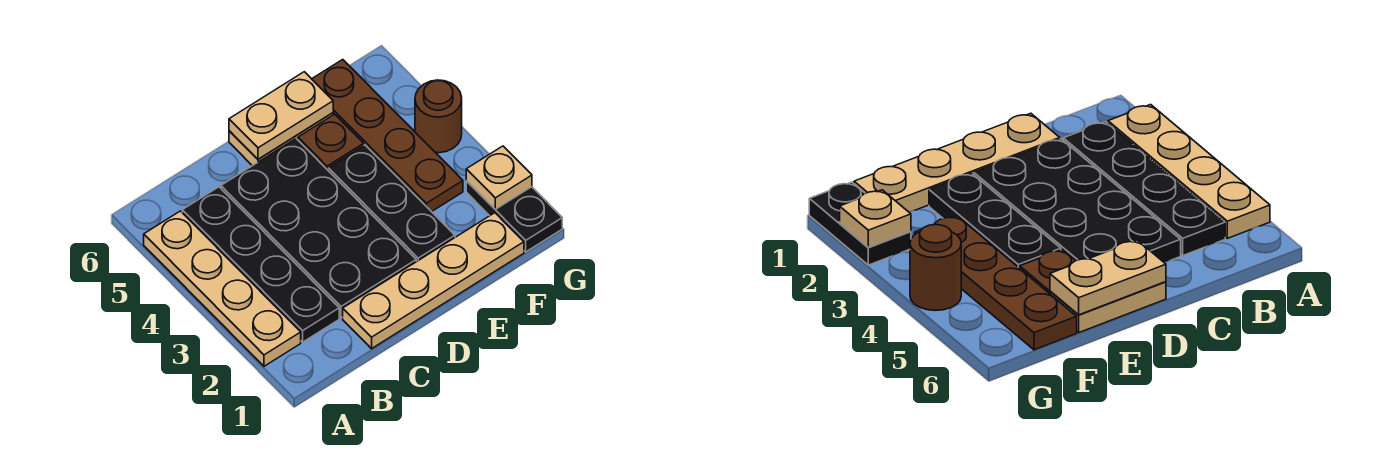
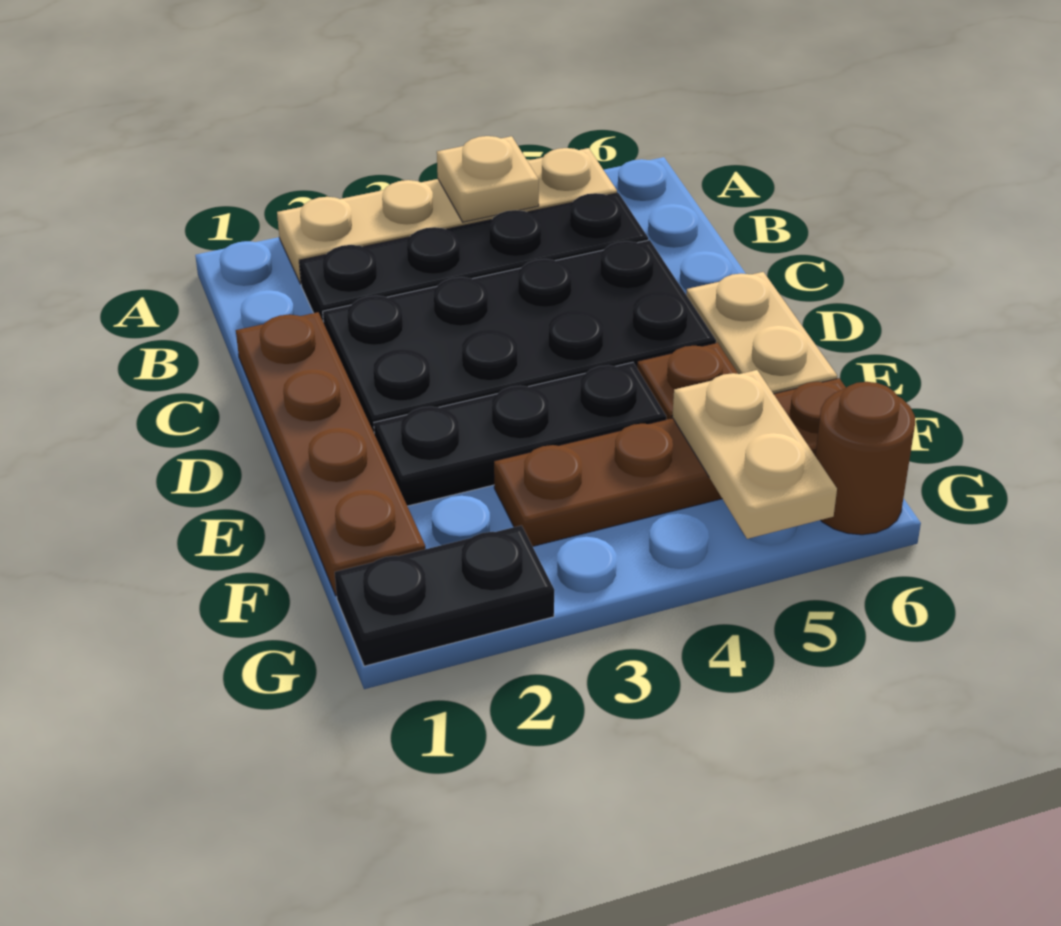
tan 1x4 plate [343,213,524,349] -> brown 1x4 plate [236,312,426,596]
tan 1x2 plate [229,72,333,159] -> tan 1x2 plate moved to [672,370,837,539]
tan 1x1 plate [466,146,532,209] -> tan 1x1 plate moved to [437,136,539,222]
brown 1x1 round brick [415,80,462,153] -> brown 1x1 round brick moved to [815,382,915,535]

